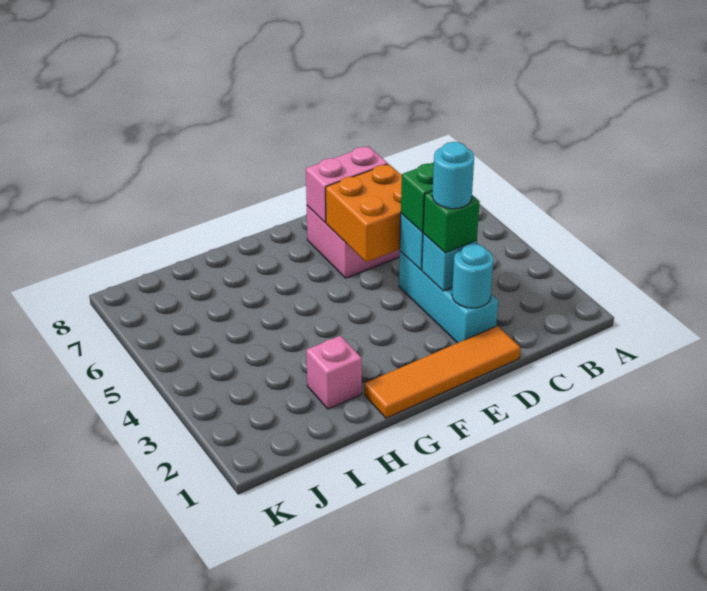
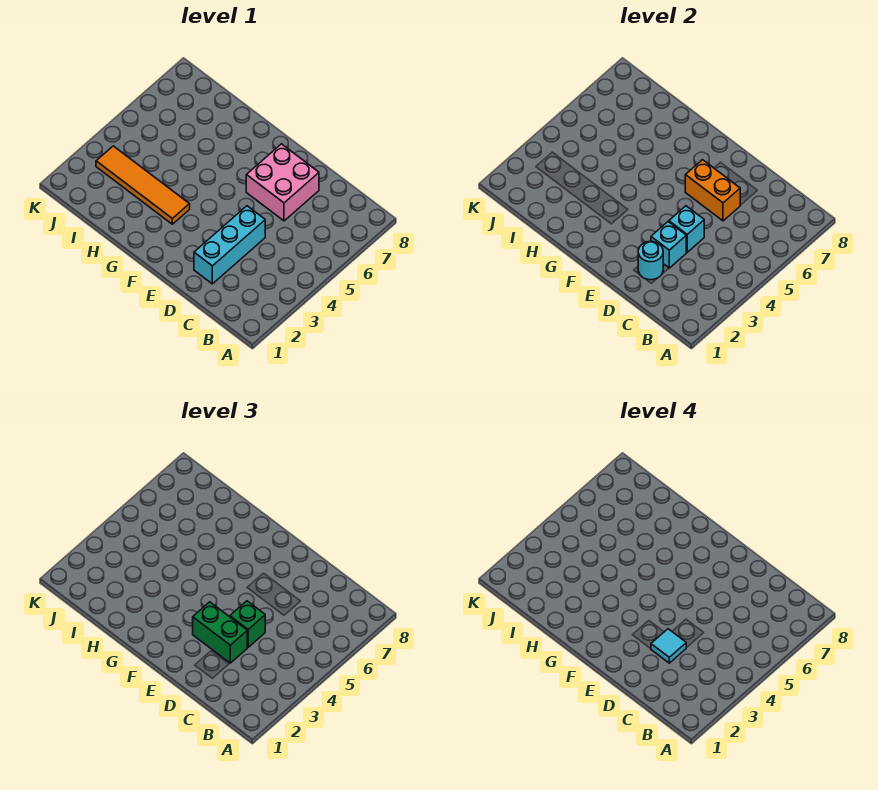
orange 1x4 tile [364,326,520,418] -> orange 1x4 tile moved to [96,146,190,224]
green 1x1 brick [423,191,480,253] -> green 1x2 brick [193,602,247,663]
cyan 1x1 round brick [432,142,474,209] -> cyan 1x1 tile [651,629,686,663]
orange 2x2 brick [326,164,402,262] -> orange 1x2 brick [685,160,740,221]
pink 1x2 brick [306,146,388,223] -> none
pink 1x1 brick [306,336,362,409] -> none

